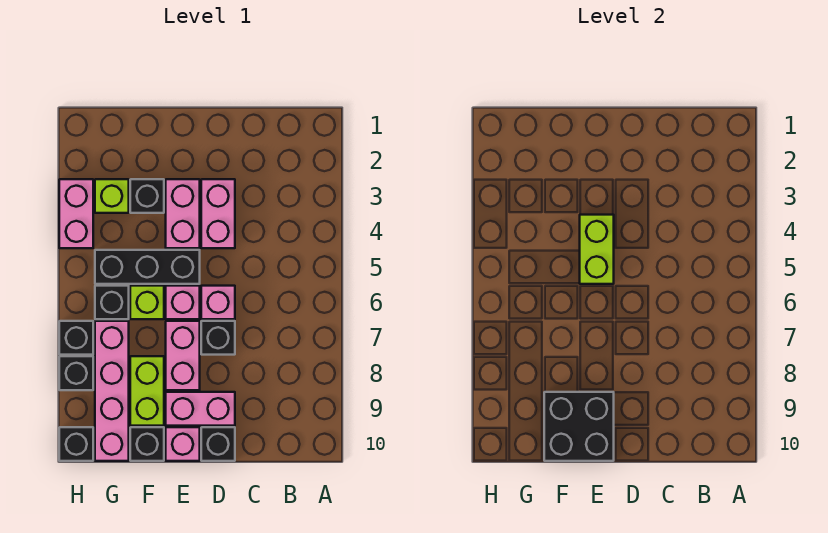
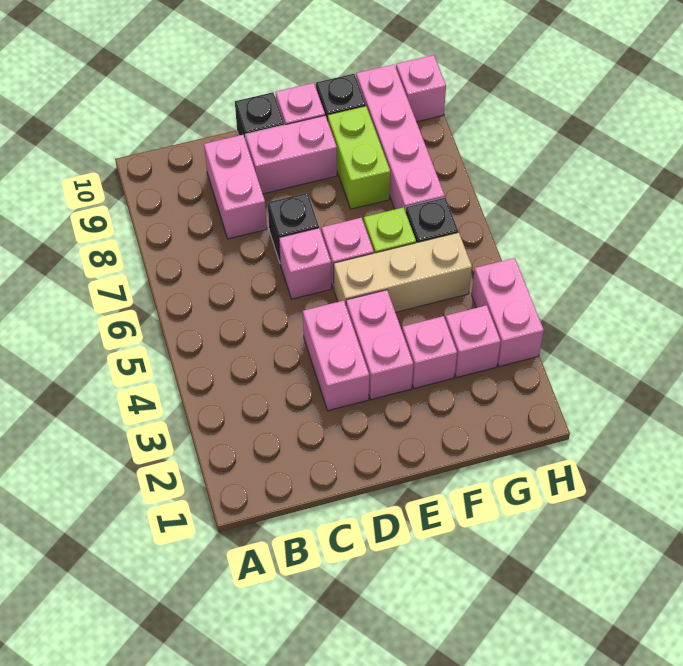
lime 1x2 brick [580,215,614,284] -> none
black 1x3 brick [95,250,200,284] -> tan 1x3 brick [334,232,472,312]
pink 1x2 brick [166,321,200,390] -> pink 1x2 brick moved to [204,135,267,239]
black 2x2 brick [544,392,614,461] -> none
black 1x1 brick [130,179,164,213] -> pink 1x1 brick [402,316,457,388]
lime 1x1 brick [95,179,129,213] -> pink 1x1 brick [445,305,501,378]
black 1x1 brick [59,321,93,355] -> none
black 1x1 brick [59,356,93,390] -> none
black 1x1 brick [59,427,93,461] -> pink 1x1 brick [396,55,446,122]

